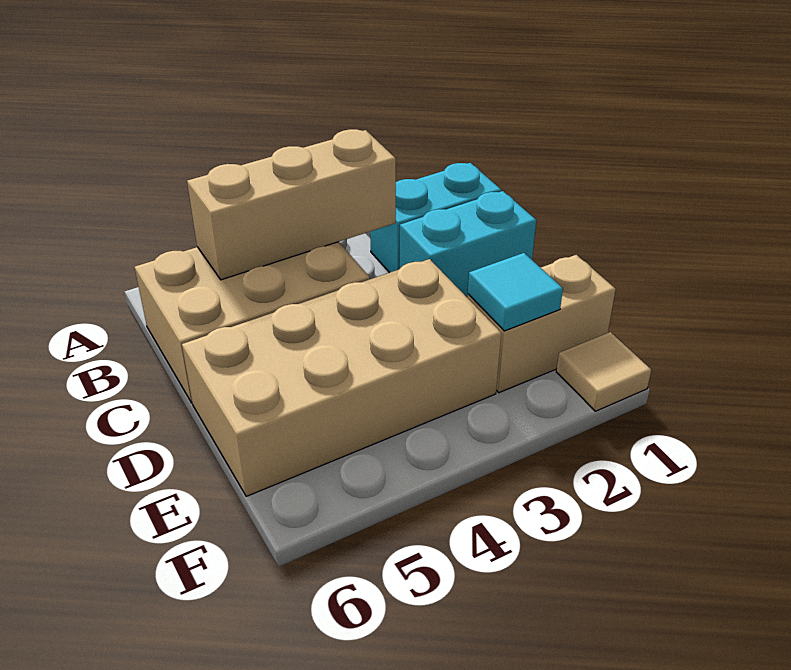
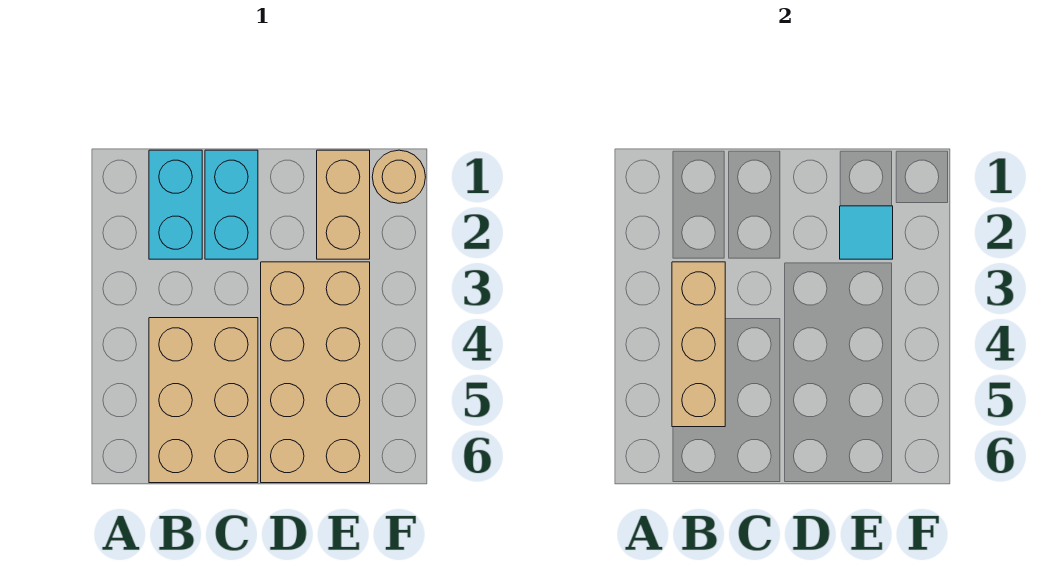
tan 1x1 tile [556,332,651,411] -> tan 1x1 round brick [372,150,425,203]

